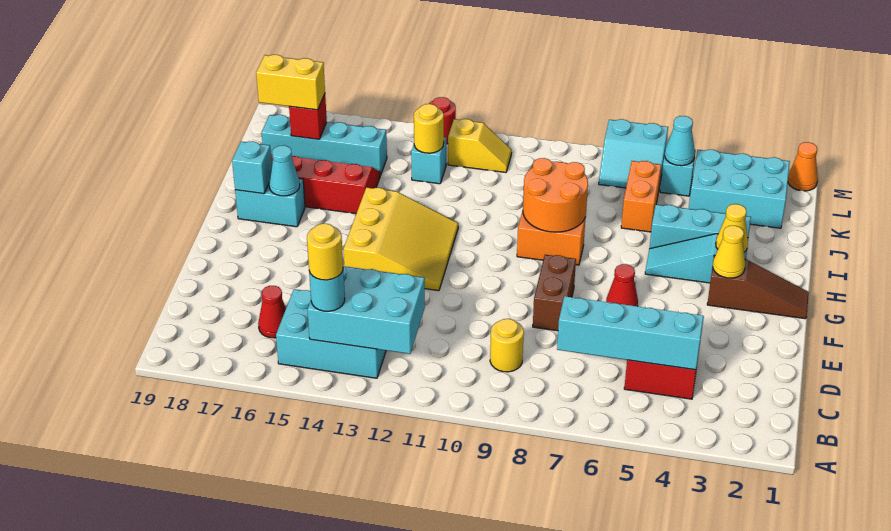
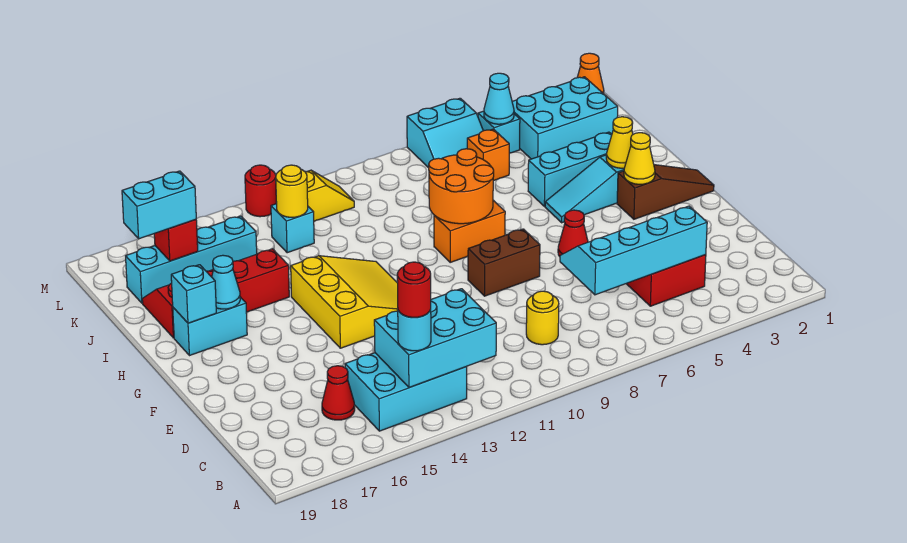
yellow 1x1 round brick [307,224,343,280] -> red 1x1 round brick [397,262,431,317]
brown 1x2 brick [533,255,576,331] -> brown 1x2 brick turned to [468,229,540,296]
orange 1x2 brick [621,161,661,232] -> orange 1x1 brick [467,129,509,181]
yellow 1x2 brick [256,55,325,110] -> cyan 1x2 brick [122,171,196,239]

